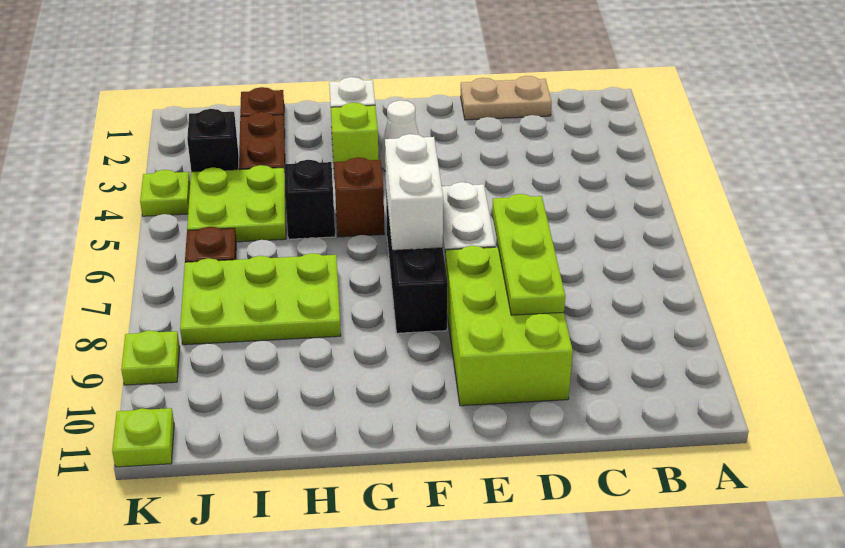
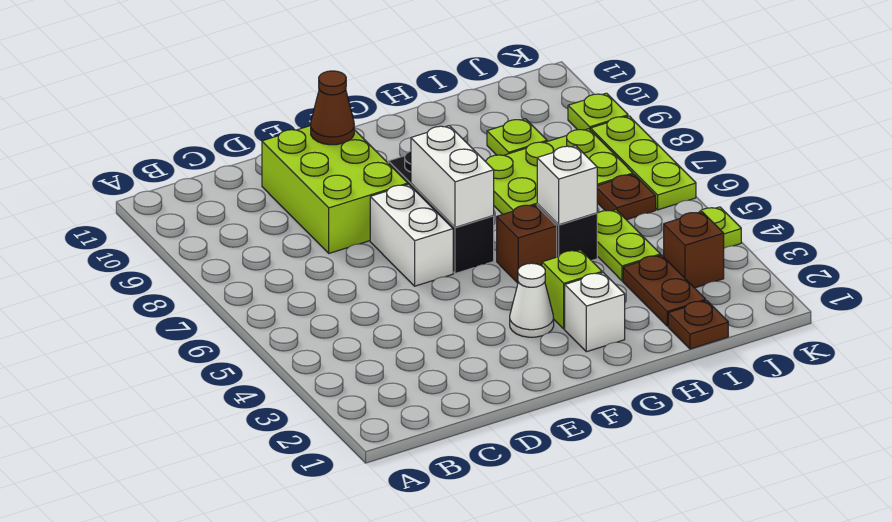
tan 1x2 plate [461,76,552,120] -> none
lime 1x3 plate [492,194,565,315] -> lime 1x3 plate moved to [591,116,696,210]
none -> brown 1x1 cone [311,71,354,145]
none -> white 1x1 brick [537,146,597,225]
lime 2x2 plate [187,165,286,242] -> lime 1x2 plate [597,210,660,281]
black 1x1 brick [187,109,239,172] -> brown 1x1 brick [664,212,724,288]
lime 1x1 plate [112,408,174,467] -> lime 1x1 plate moved to [487,119,547,155]

